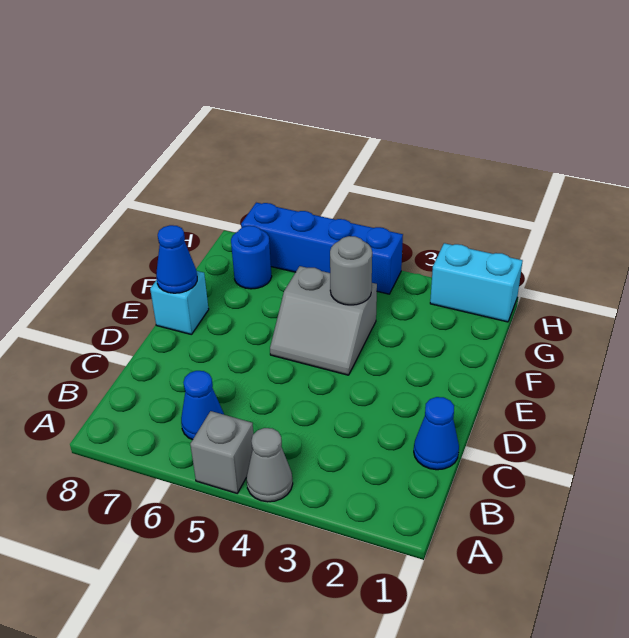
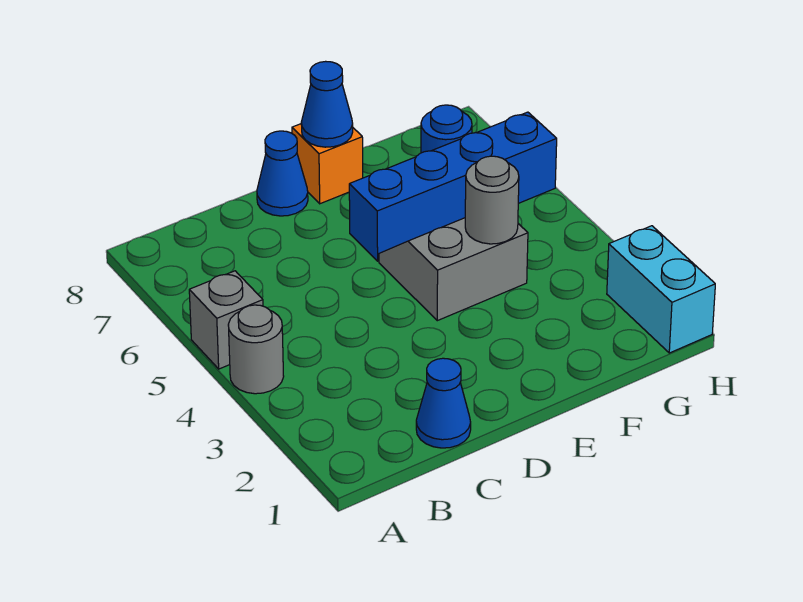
grey 1x1 cone [246,428,293,502] -> grey 1x1 round brick [228,305,284,394]
blue 1x1 cone [181,371,224,440] -> blue 1x1 cone moved to [257,131,308,216]
grey 2x2 slope [270,266,377,375] -> grey 2x2 slope turned to [379,218,528,321]
cyan 1x1 brick [150,271,209,335] -> orange 1x1 brick [292,124,363,204]
blue 1x4 brick [241,203,403,294] -> blue 1x4 brick turned to [349,112,557,261]

